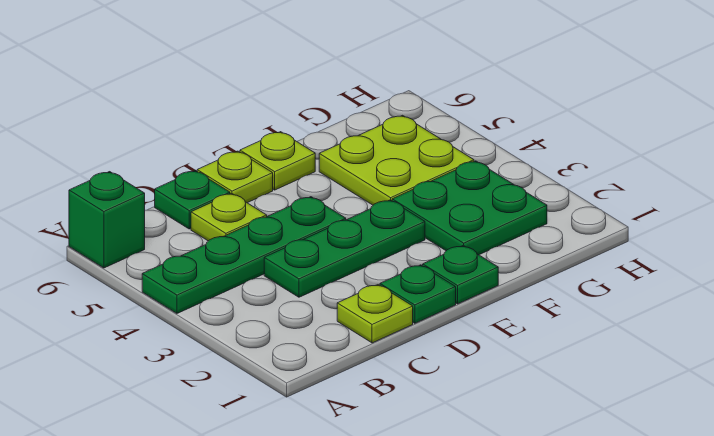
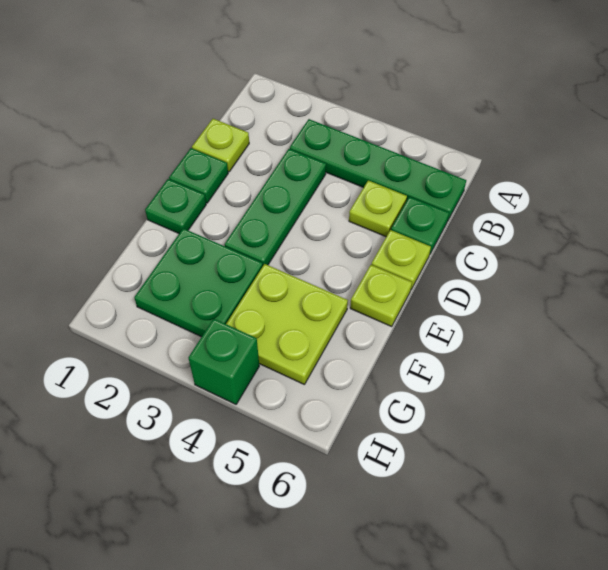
green 1x4 plate [142,197,346,313] -> green 1x4 plate turned to [290,119,466,221]
green 1x1 brick [69,172,145,268] -> green 1x1 brick moved to [189,319,259,404]

